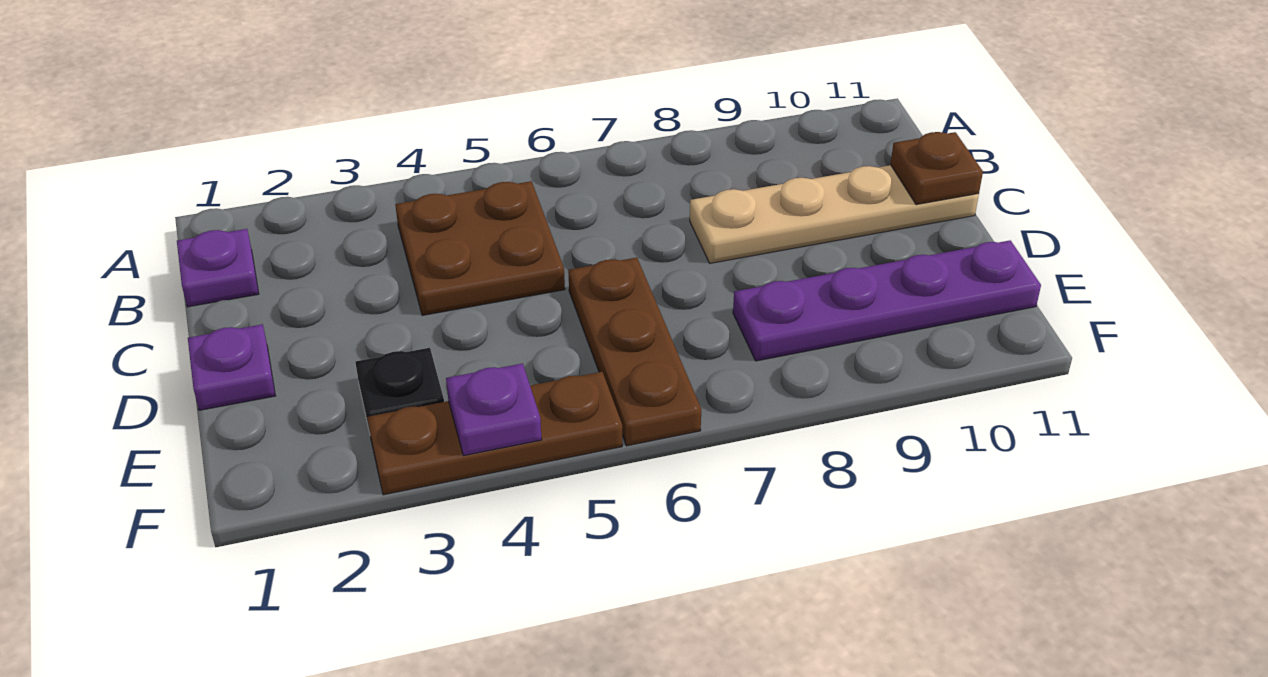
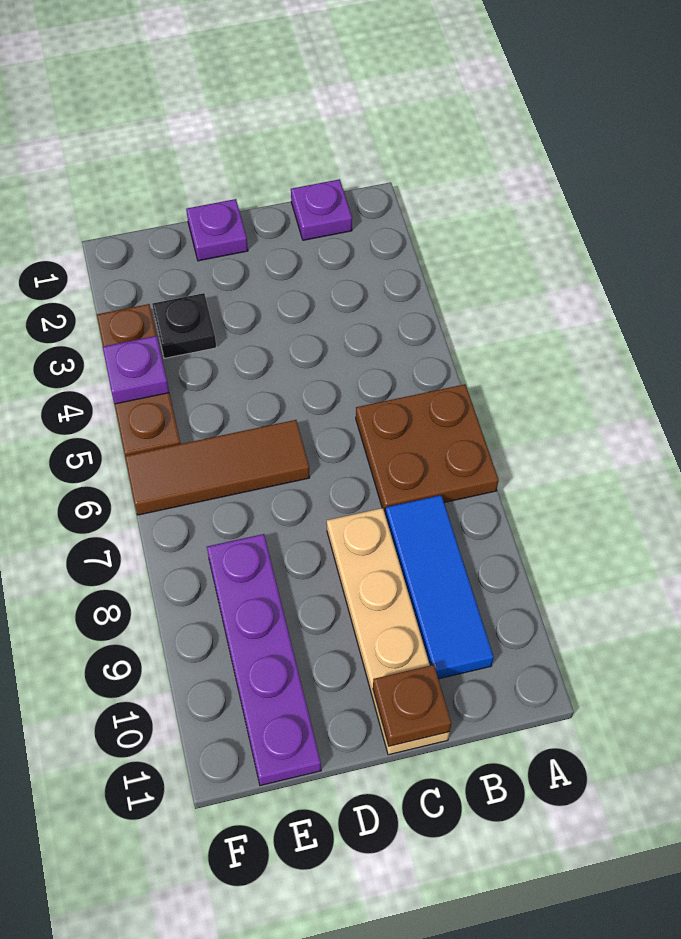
brown 2x2 plate [395,181,565,316] -> brown 2x2 plate moved to [356,384,499,513]
none -> blue 1x3 tile [385,495,494,679]
brown 1x3 plate [568,258,701,446] -> brown 1x3 tile [125,420,310,515]

